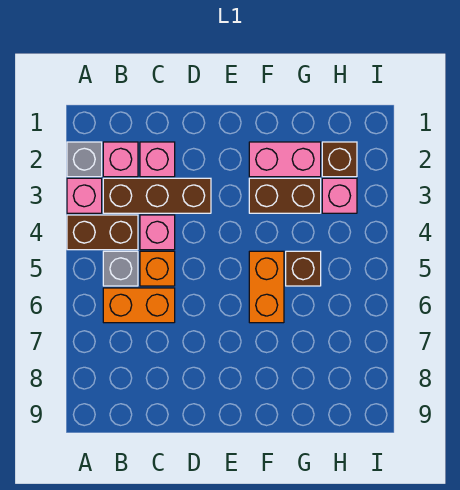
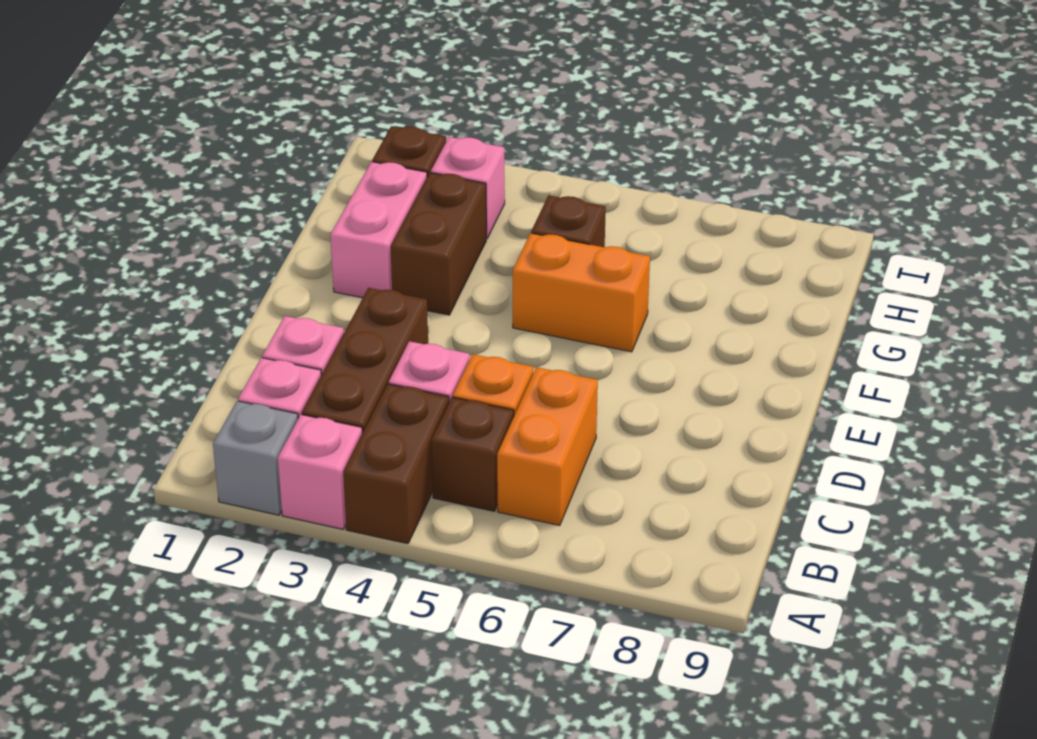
grey 1x1 brick [103,251,138,286] -> brown 1x1 brick [431,397,514,511]

